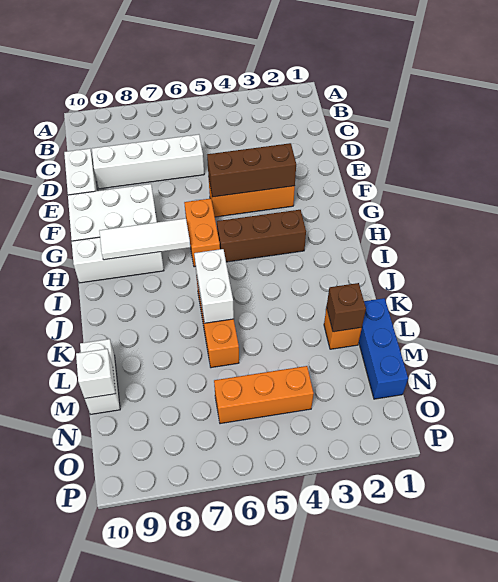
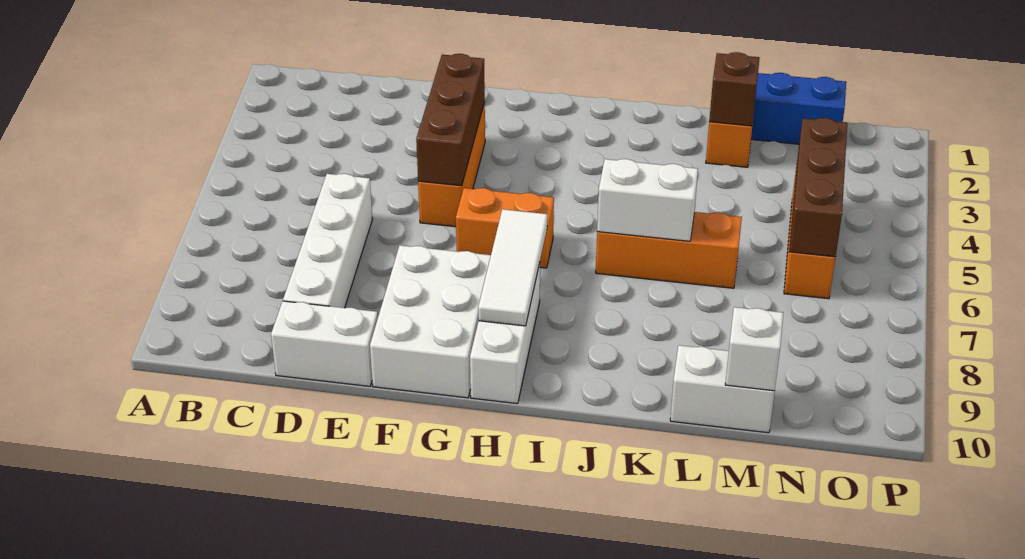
brown 1x3 brick [217,210,306,262] -> brown 1x3 brick moved to [789,118,847,257]

